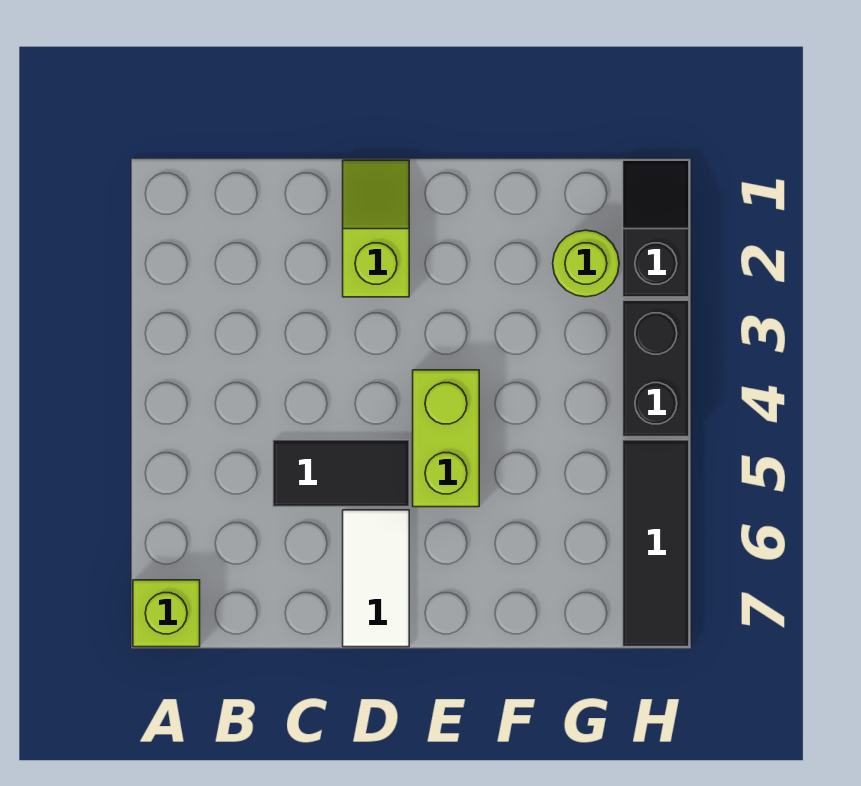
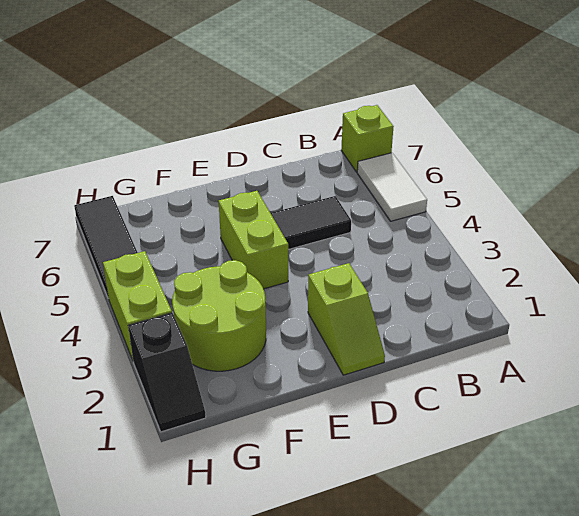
white 1x2 tile [343,510,409,647] -> white 1x2 tile moved to [357,153,427,221]
lime 1x1 round brick [553,230,619,297] -> lime 2x2 round brick [172,260,266,371]
black 1x2 brick [623,300,689,437] -> lime 1x2 brick [103,251,172,360]

